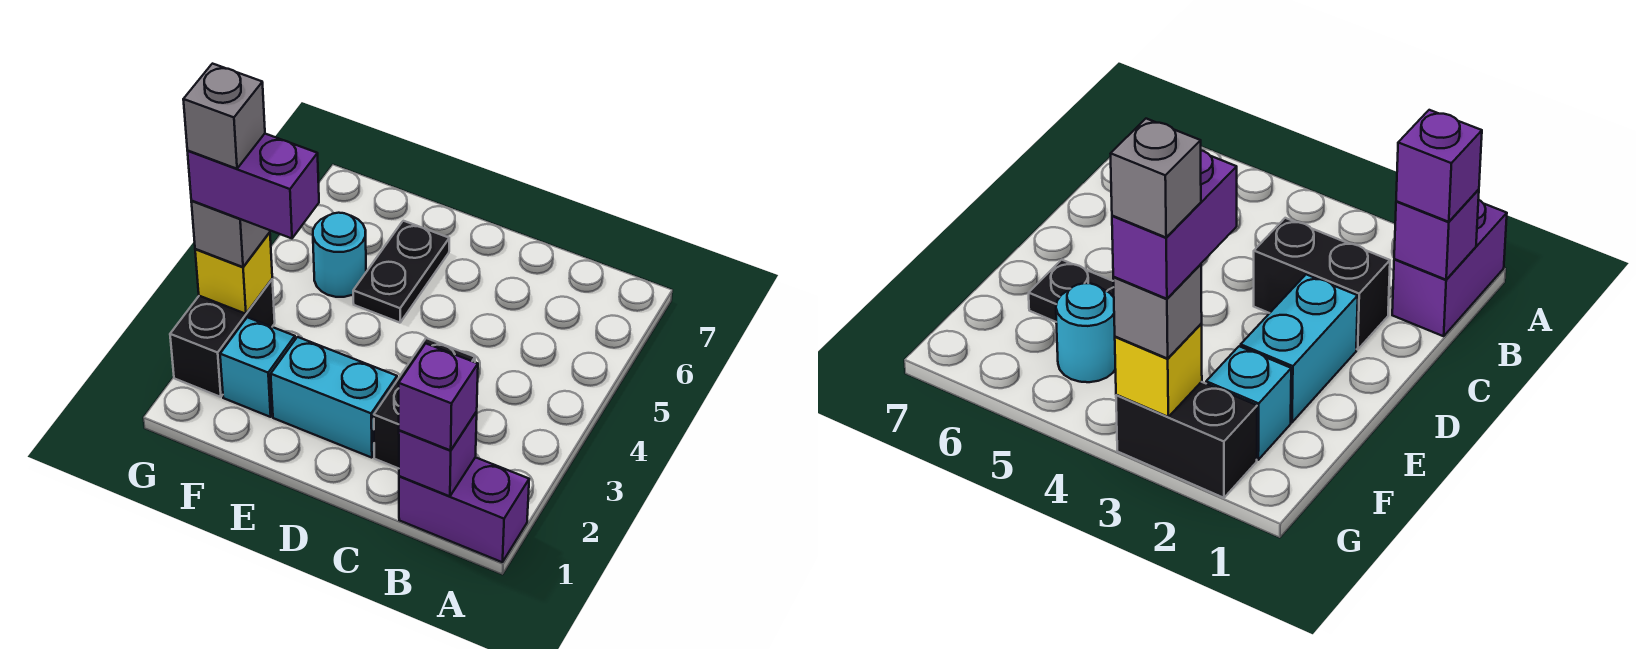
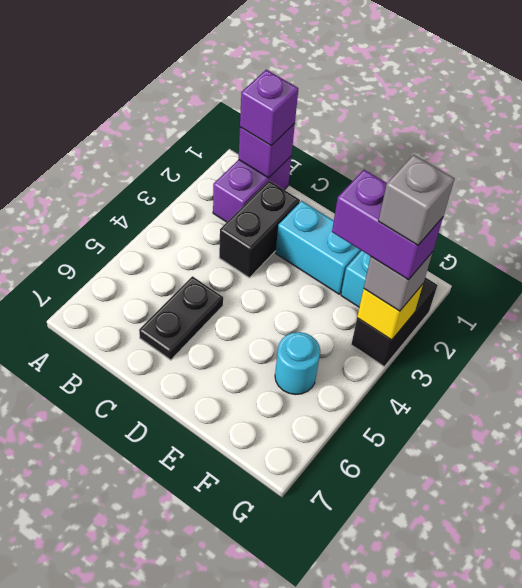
purple 1x2 brick [399,457,529,562] -> purple 1x2 brick turned to [213,157,291,222]
black 1x2 plate [353,221,449,323] -> black 1x2 plate moved to [139,276,223,360]

